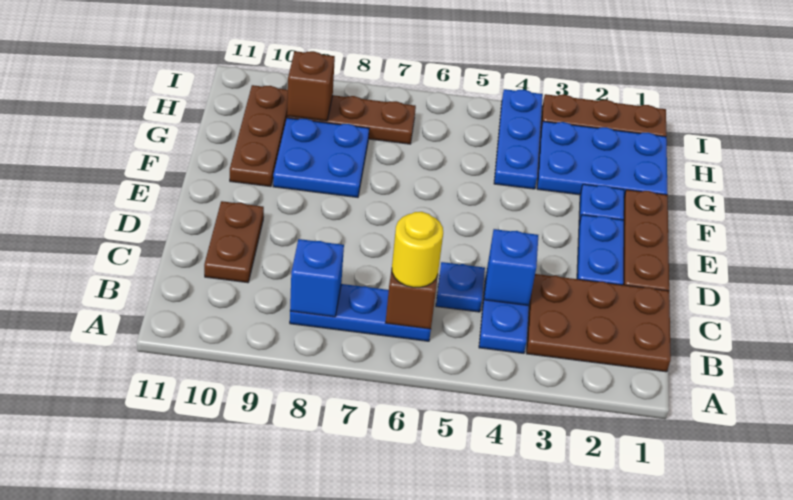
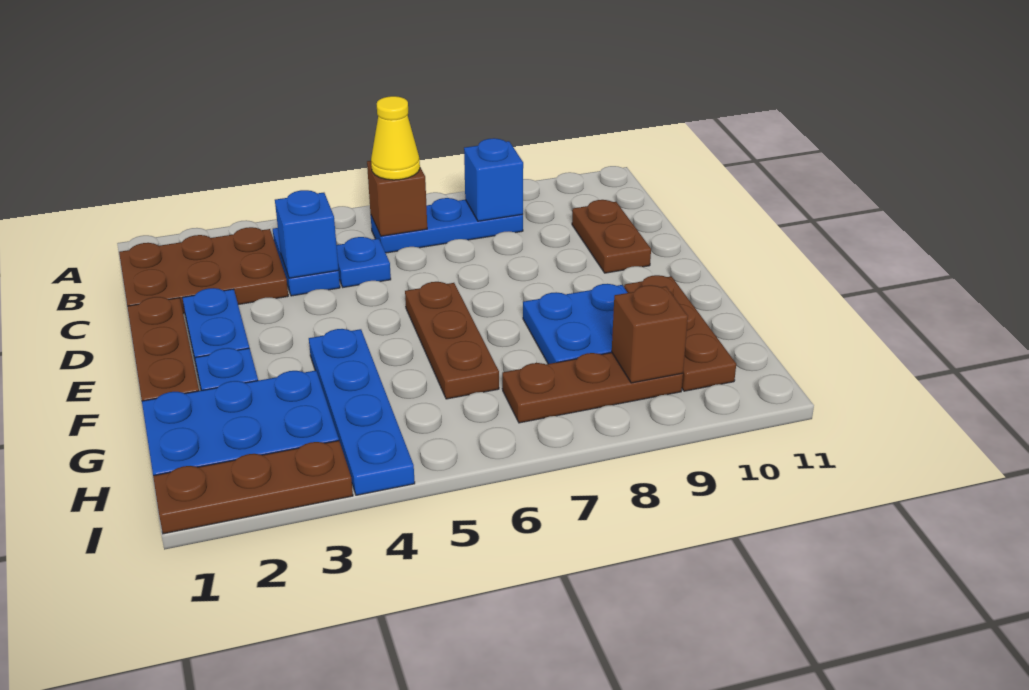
yellow 1x1 round brick [392,212,443,287] -> yellow 1x1 cone [371,96,420,180]
none -> brown 1x3 plate [405,282,499,399]
blue 1x3 plate [494,89,543,189] -> blue 1x4 plate [309,329,415,495]

